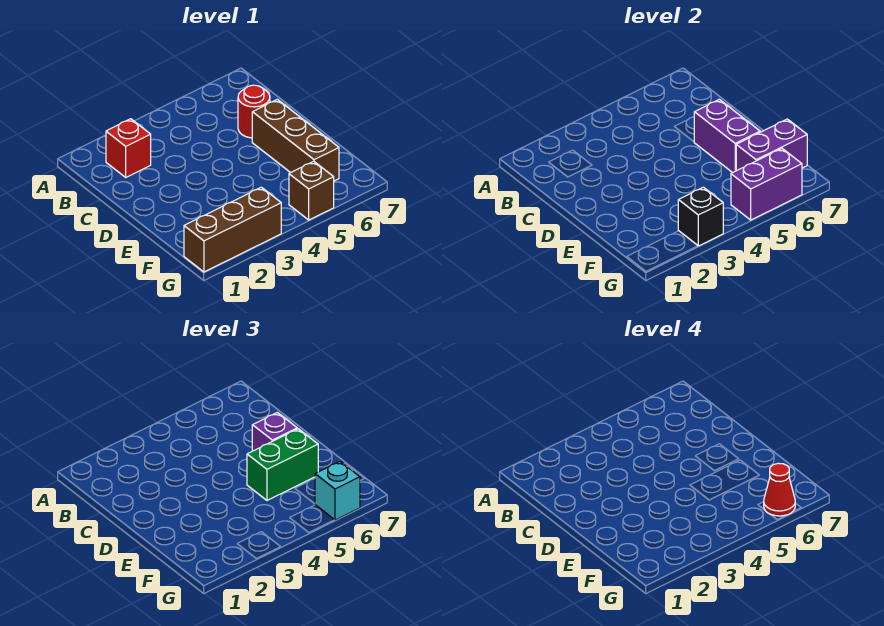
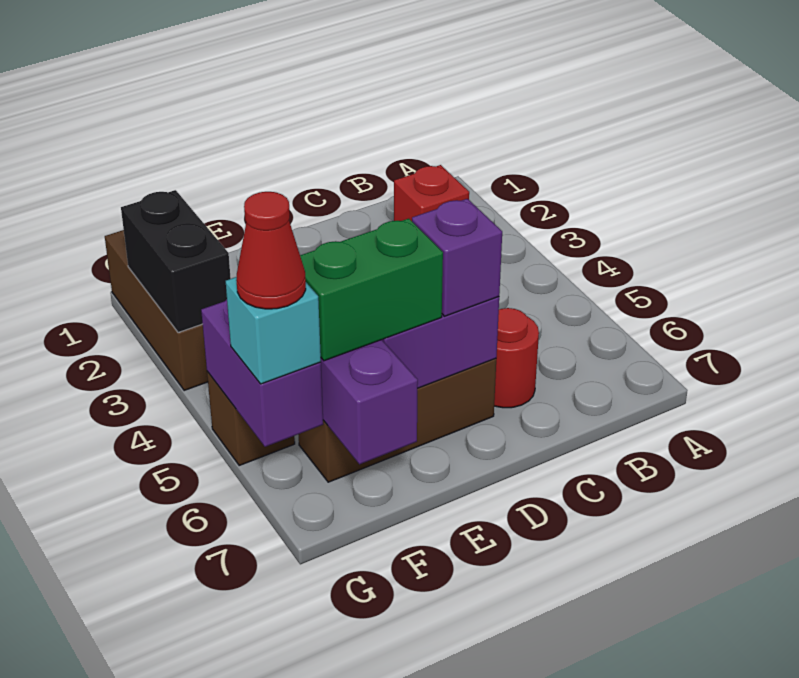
green 1x2 brick [247,429,318,500] -> green 1x2 brick turned to [300,219,443,361]
black 1x1 brick [678,187,723,246] -> black 1x2 brick [121,190,231,332]

